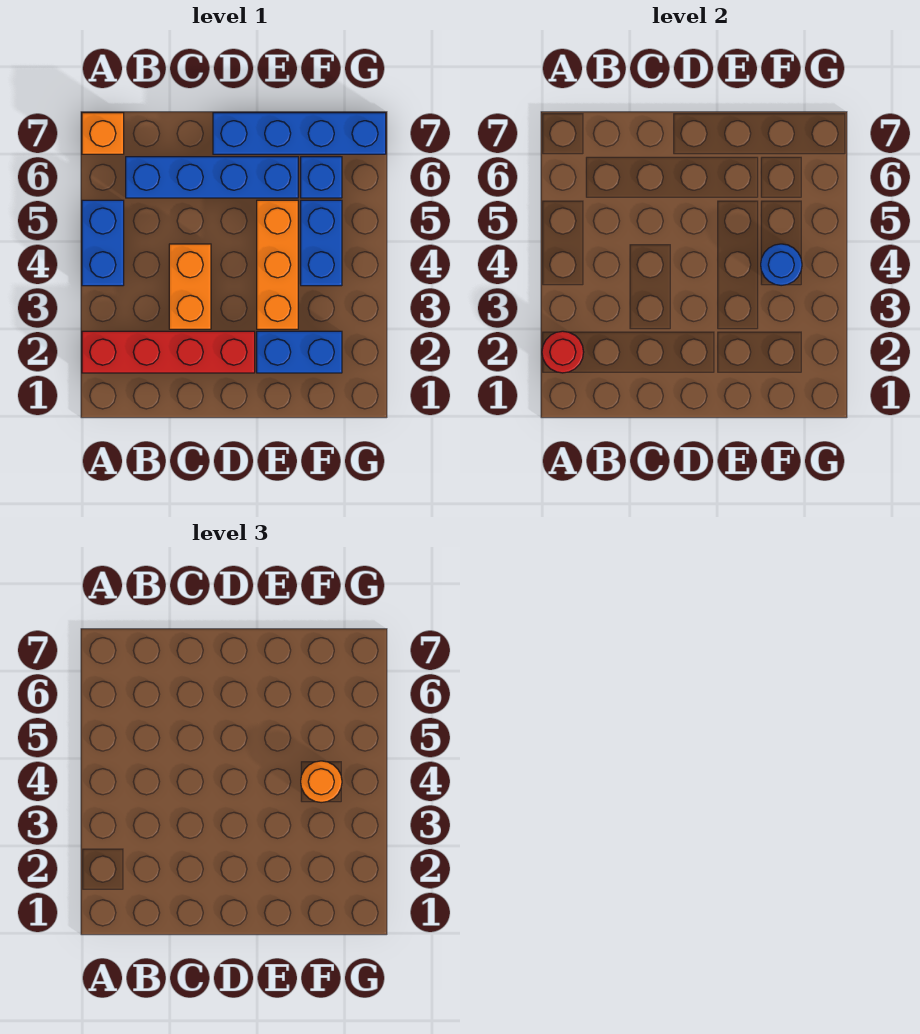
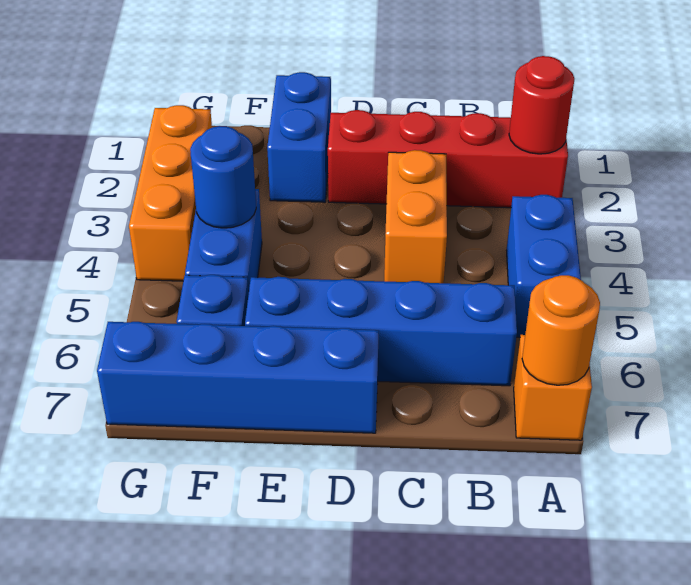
blue 1x2 brick [257,331,342,373] -> blue 1x2 brick turned to [267,72,331,202]
orange 1x3 brick [257,200,298,329] -> orange 1x3 brick moved to [129,105,212,281]
orange 1x1 round brick [301,761,342,803] -> orange 1x1 round brick moved to [522,275,600,385]

